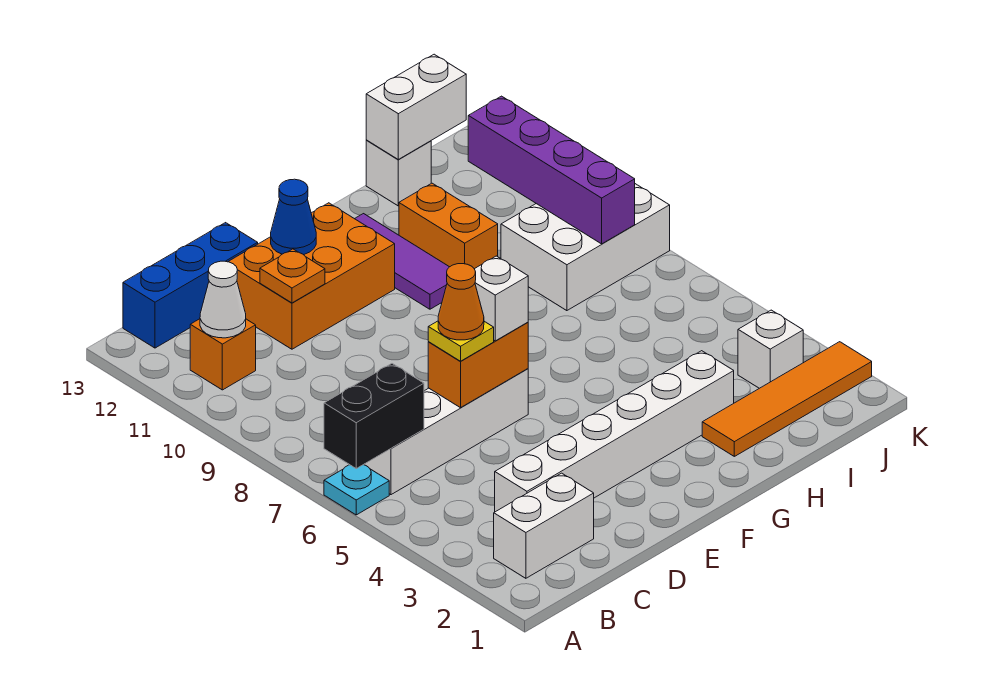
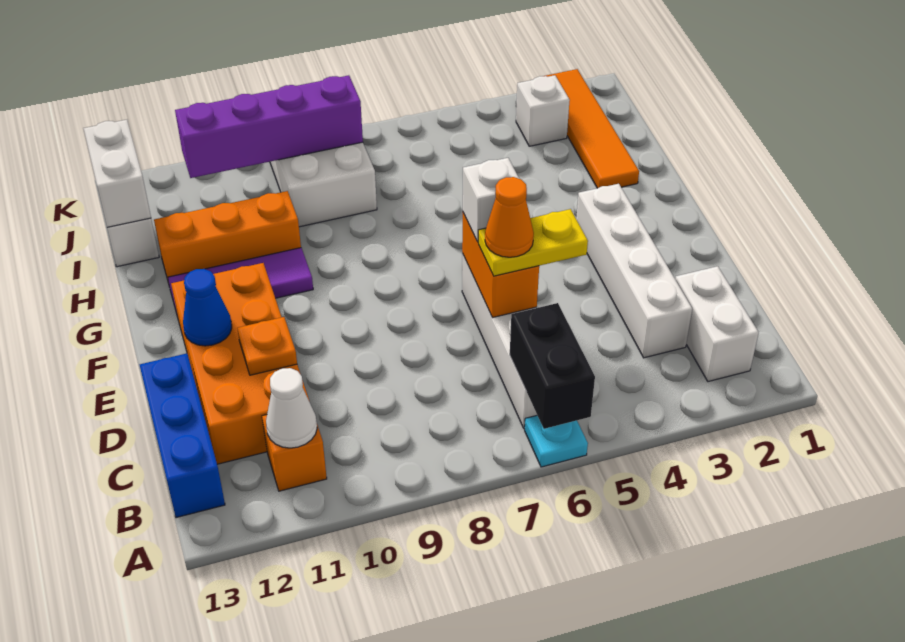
white 1x6 brick [495,351,734,512] -> white 1x4 brick [576,184,692,358]
yellow 1x1 plate [428,321,494,361] -> yellow 1x2 plate [478,209,588,276]
orange 2x3 brick [228,203,395,349] -> orange 2x4 brick [171,263,309,464]
orange 1x2 brick [399,183,498,269] -> orange 1x3 brick [154,191,301,283]

